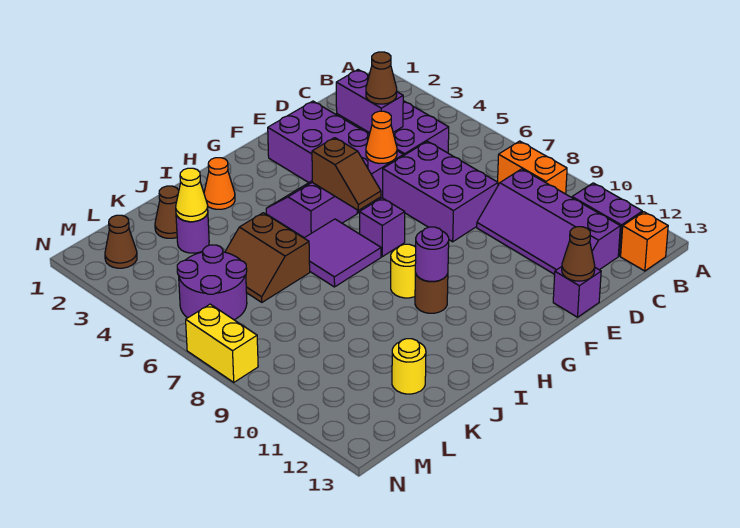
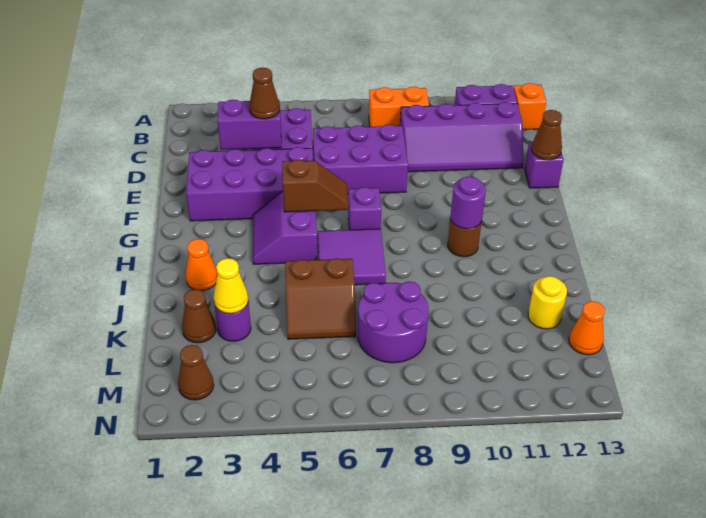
orange 1x1 cone [366,111,397,164] -> orange 1x1 cone moved to [569,301,605,355]
yellow 1x1 round brick [391,244,416,298] -> none
purple 2x2 round brick [177,245,247,320] -> purple 2x2 round brick moved to [358,282,428,363]
yellow 1x2 brick [186,304,258,382] -> none

